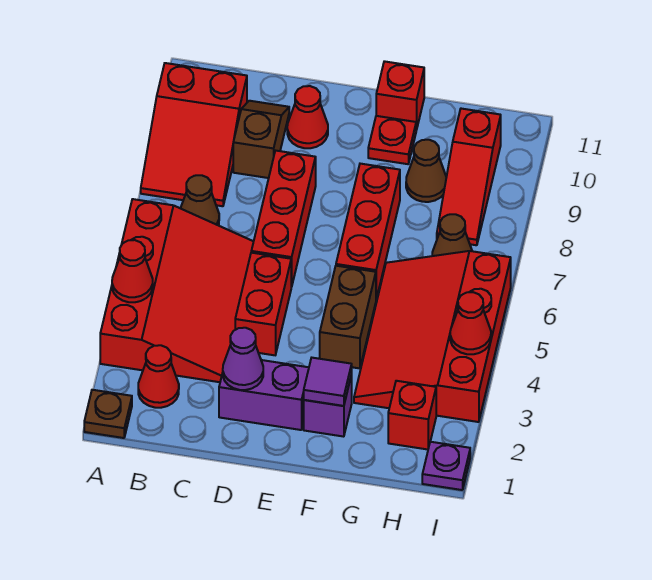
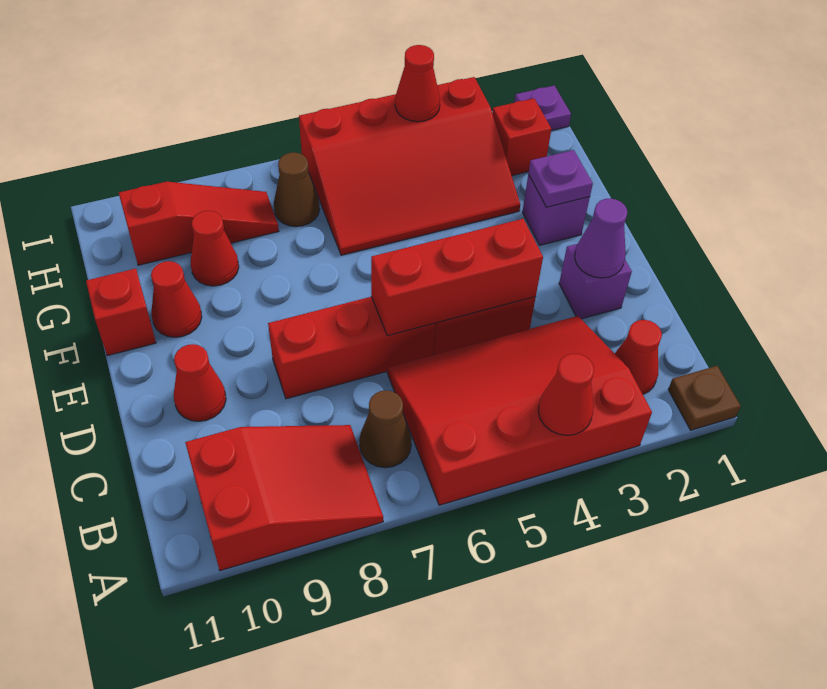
brown 1x2 slope [233,101,289,178] -> none
purple 1x2 brick [219,360,309,430] -> purple 1x1 brick [559,244,632,319]
purple 1x1 tile [304,358,352,406] -> purple 1x1 plate [528,150,593,207]
brown 1x2 brick [320,266,376,368] -> none
red 1x3 brick [336,164,400,299] -> red 1x3 brick moved to [371,219,543,336]
red 1x1 plate [368,116,416,164] -> red 1x1 cone [151,261,202,337]
brown 1x1 cone [406,140,446,202] -> red 1x1 cone [190,211,239,286]

